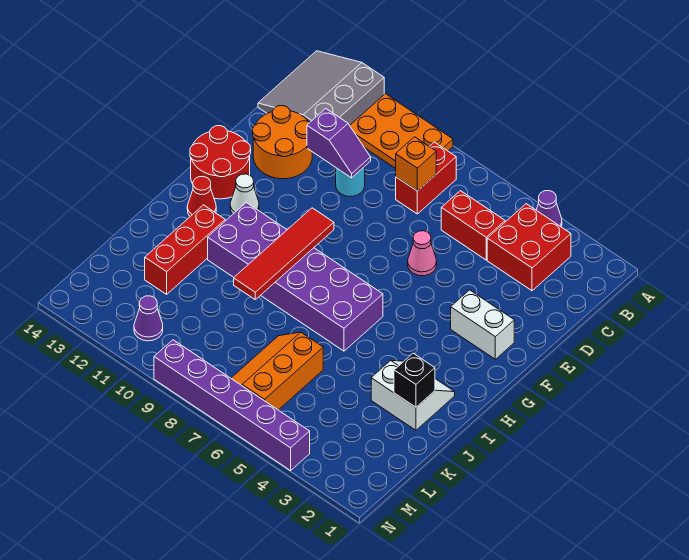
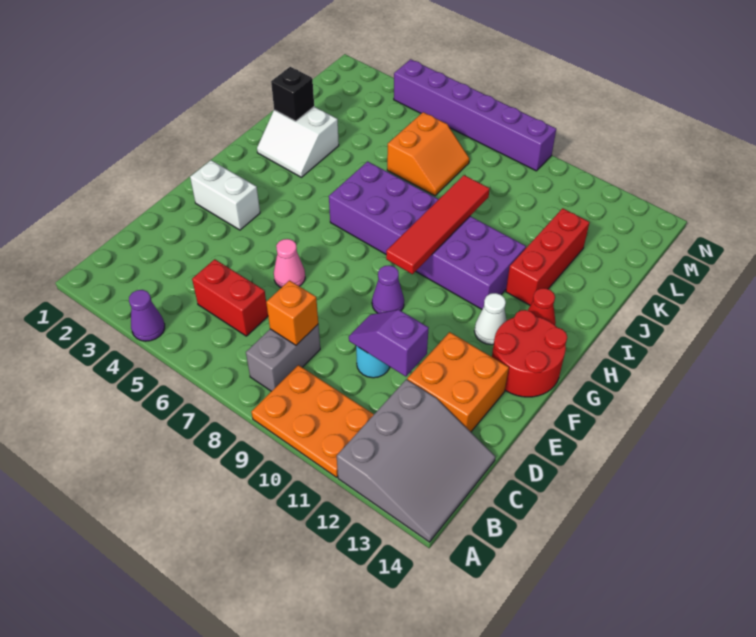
red 2x2 brick [487,204,571,291] -> none
red 1x2 brick [396,142,456,214] -> grey 1x2 brick [246,325,320,391]
orange 2x2 round brick [253,106,312,179] -> orange 2x2 brick [407,332,509,432]
orange 2x3 slope [231,332,323,410] -> orange 2x2 slope [387,112,469,196]
purple 1x1 cone [134,296,163,341] -> purple 1x1 cone moved to [372,265,404,313]

